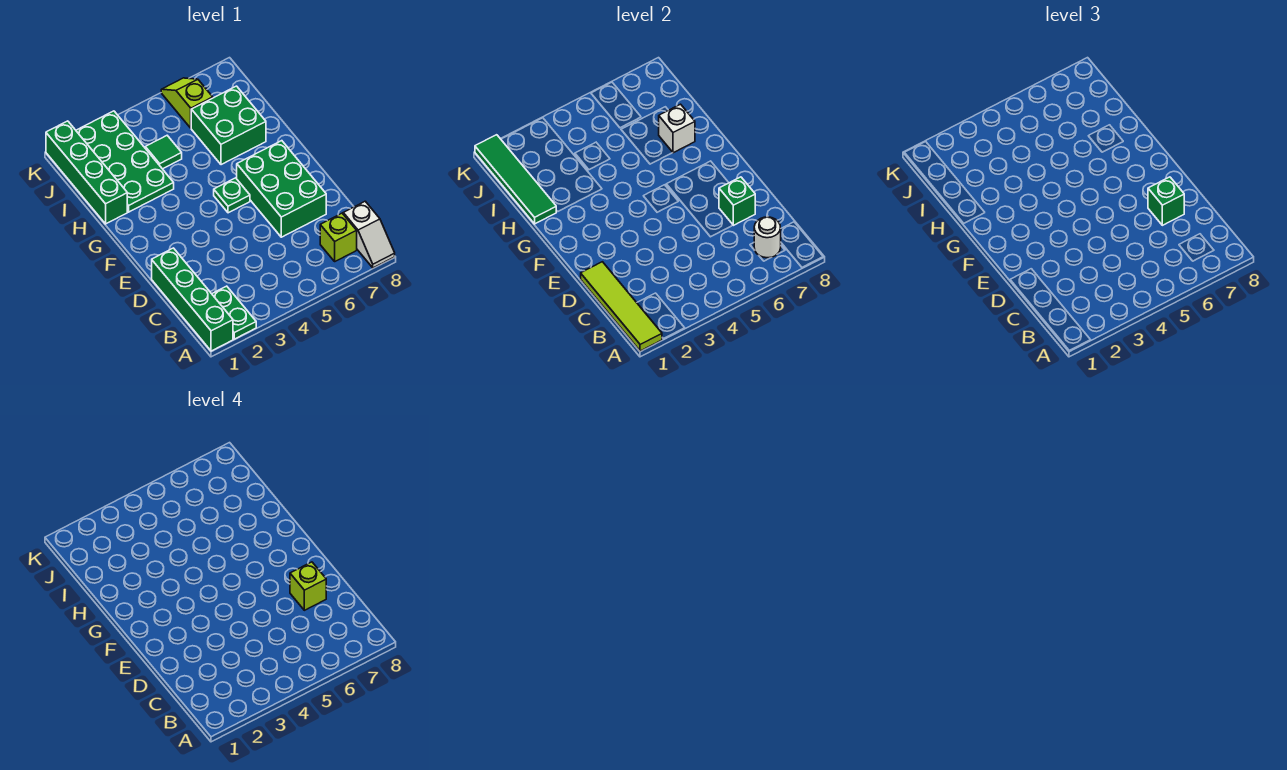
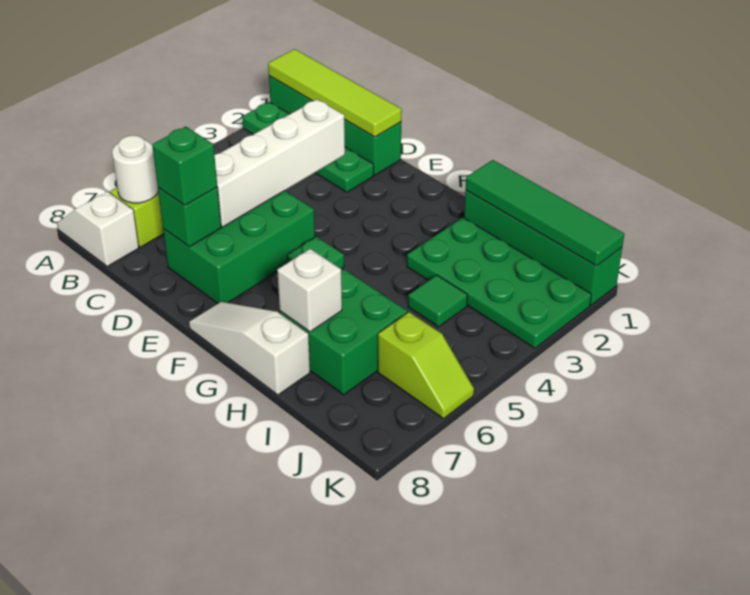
green 1x2 plate [212,286,256,339] -> green 1x4 plate [242,102,374,192]
none -> white 1x4 brick [215,99,345,227]
green 2x3 brick [237,141,326,237] -> green 2x3 brick turned to [163,191,315,303]
lime 1x1 brick [290,562,326,610] -> none
none -> white 1x3 slope [189,302,310,395]

